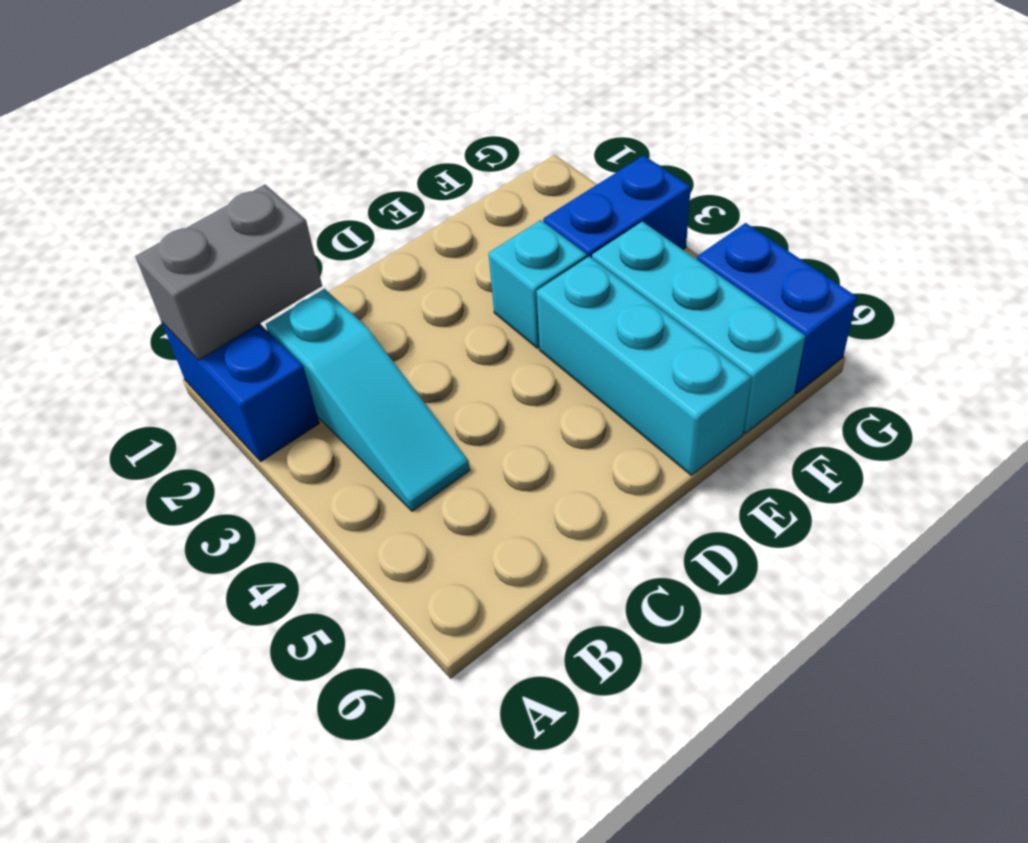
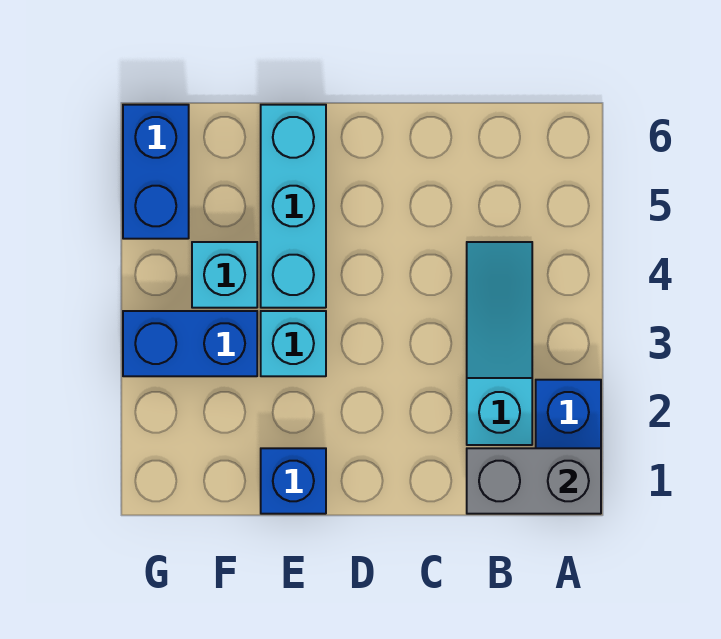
none -> blue 1x1 brick [261,448,326,514]
cyan 1x3 brick [592,221,805,433] -> cyan 1x1 brick [192,242,257,308]

